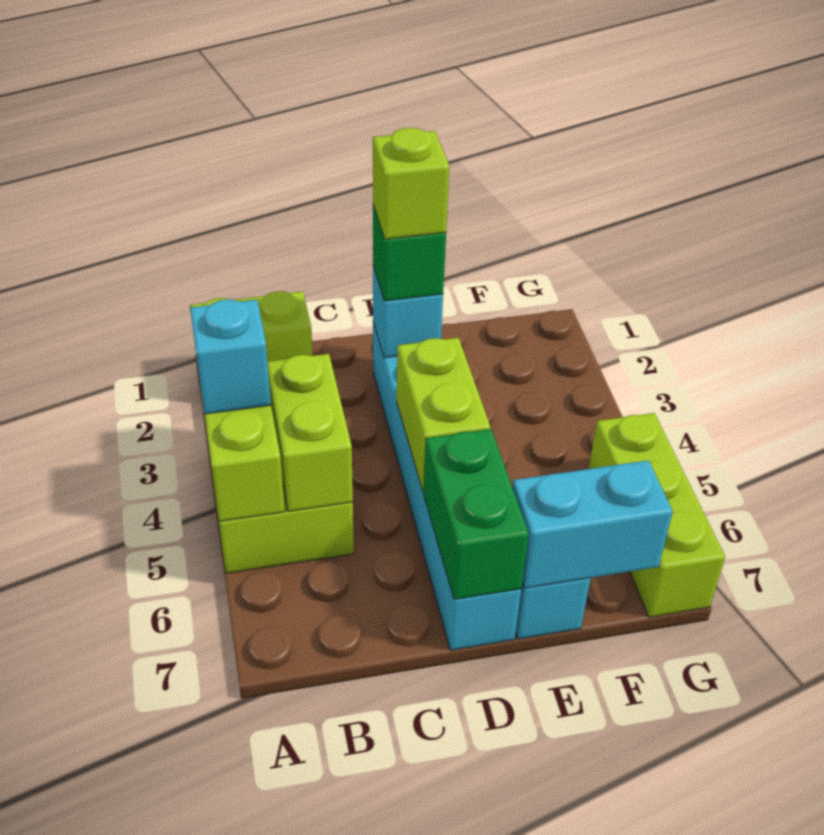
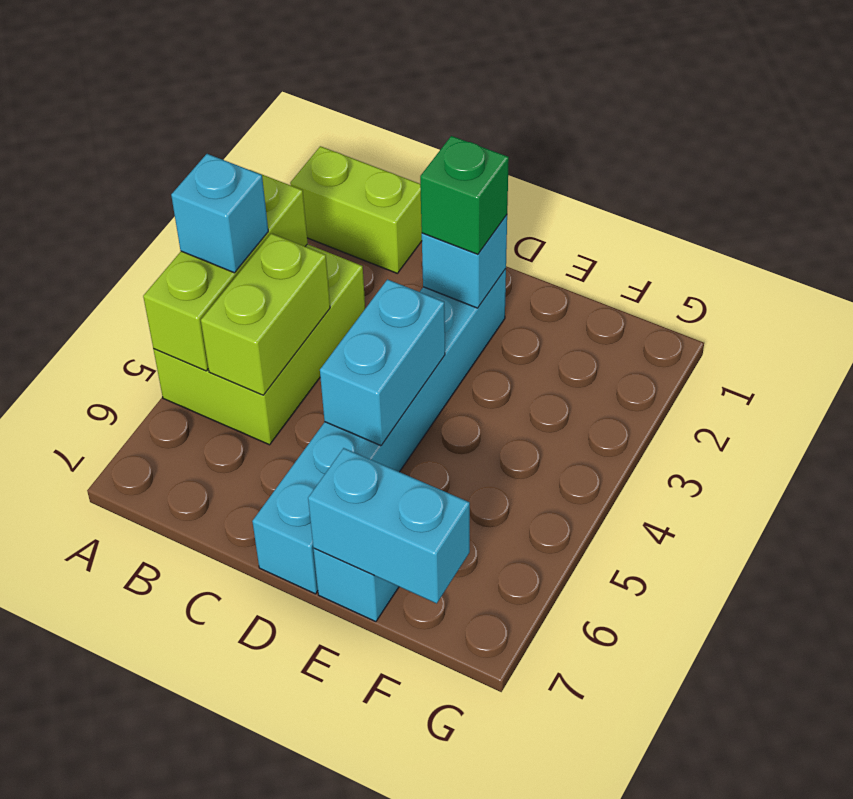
lime 1x1 brick [373,128,449,239] -> none
lime 1x2 brick [397,338,490,492] -> cyan 1x2 brick [320,279,445,446]
green 1x2 brick [424,429,529,599] -> none
lime 1x3 brick [589,413,725,617] -> none

